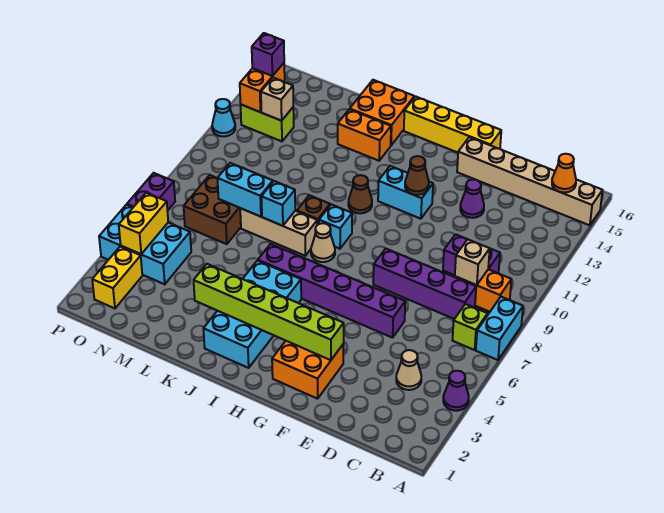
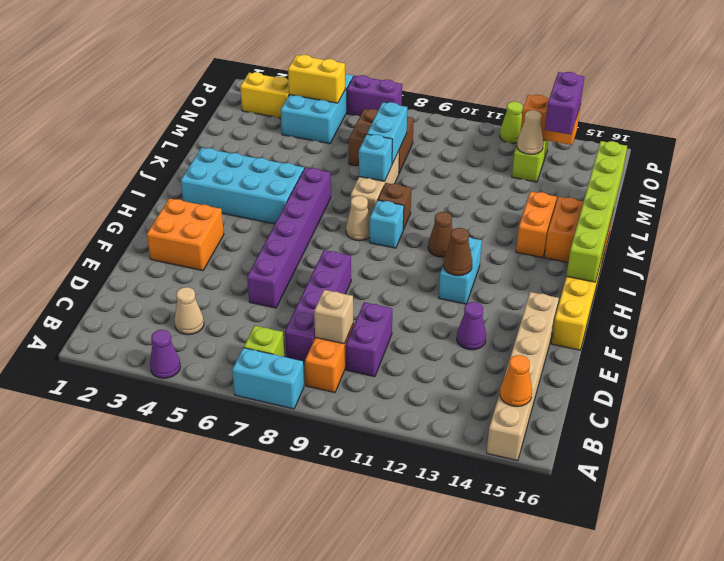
lime 1x6 brick [194,264,344,360] -> lime 1x6 brick moved to [567,141,627,282]
tan 1x1 brick [261,78,293,121] -> tan 1x1 cone [517,110,543,154]
purple 1x1 brick [252,33,284,76] -> purple 1x2 brick [545,72,584,135]
cyan 1x1 cone [212,99,235,136] -> lime 1x1 cone [500,102,523,144]

